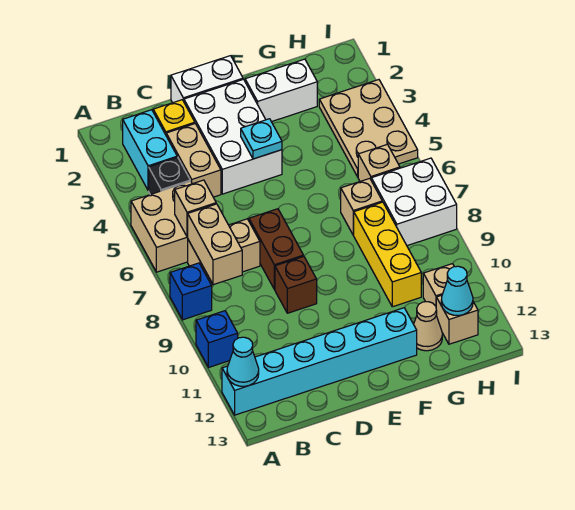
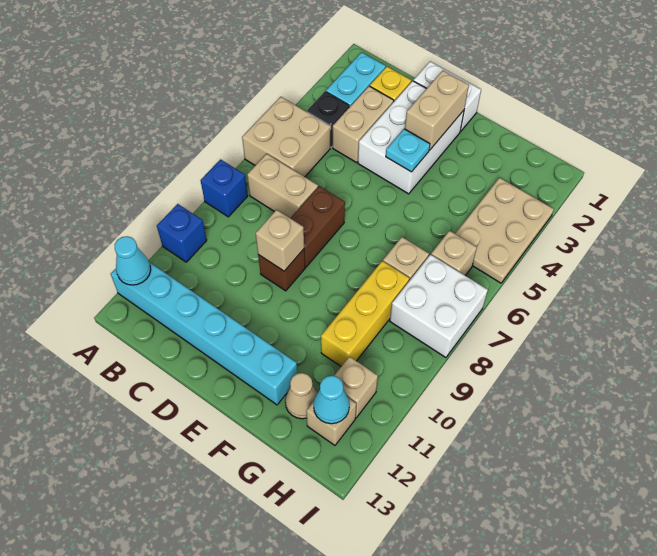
tan 1x1 brick [175,180,216,237] -> tan 1x1 brick moved to [256,210,304,271]
tan 1x2 brick [188,204,242,285] -> tan 1x2 brick moved to [405,71,469,150]
white 1x2 brick [245,59,317,122] -> none

